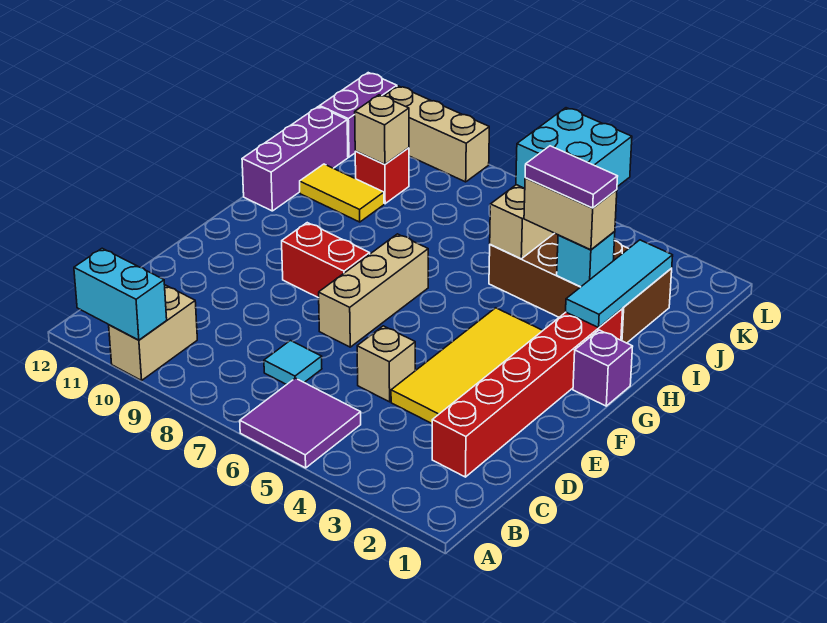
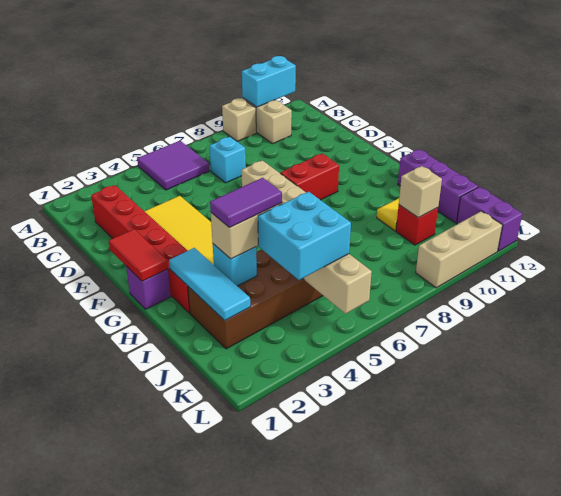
cyan 1x1 tile [264,341,322,385] -> cyan 1x1 brick [210,137,246,183]
tan 1x1 brick [357,326,415,402] -> tan 1x1 brick moved to [222,98,256,141]
none -> red 1x2 tile [109,229,168,281]

